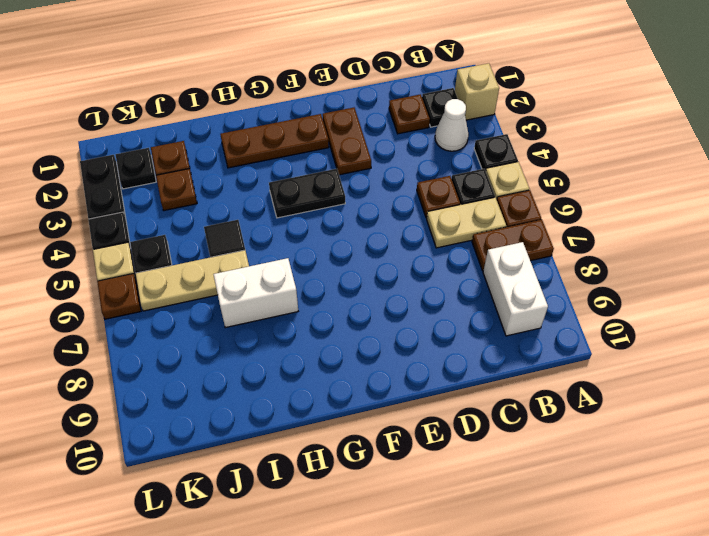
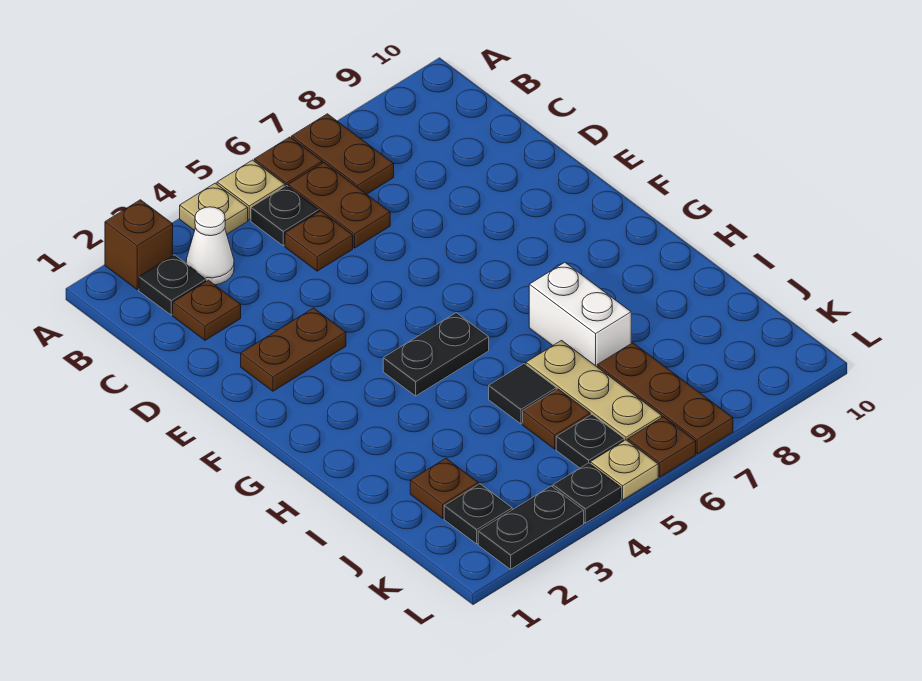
tan 1x1 brick [455,63,499,120] -> brown 1x1 brick [105,200,173,289]
black 1x1 plate [474,134,518,171] -> tan 1x1 plate [180,183,248,234]
tan 1x2 plate [427,198,506,248] -> brown 1x2 plate [288,163,390,248]
white 1x2 brick [483,242,548,336] -> none
brown 1x3 plate [220,114,329,168] -> brown 1x3 plate moved to [597,343,733,454]
black 1x2 plate [269,169,345,218] -> black 1x2 plate turned to [383,313,489,396]
brown 1x1 plate [156,169,197,210] -> brown 1x1 plate moved to [523,389,590,449]

